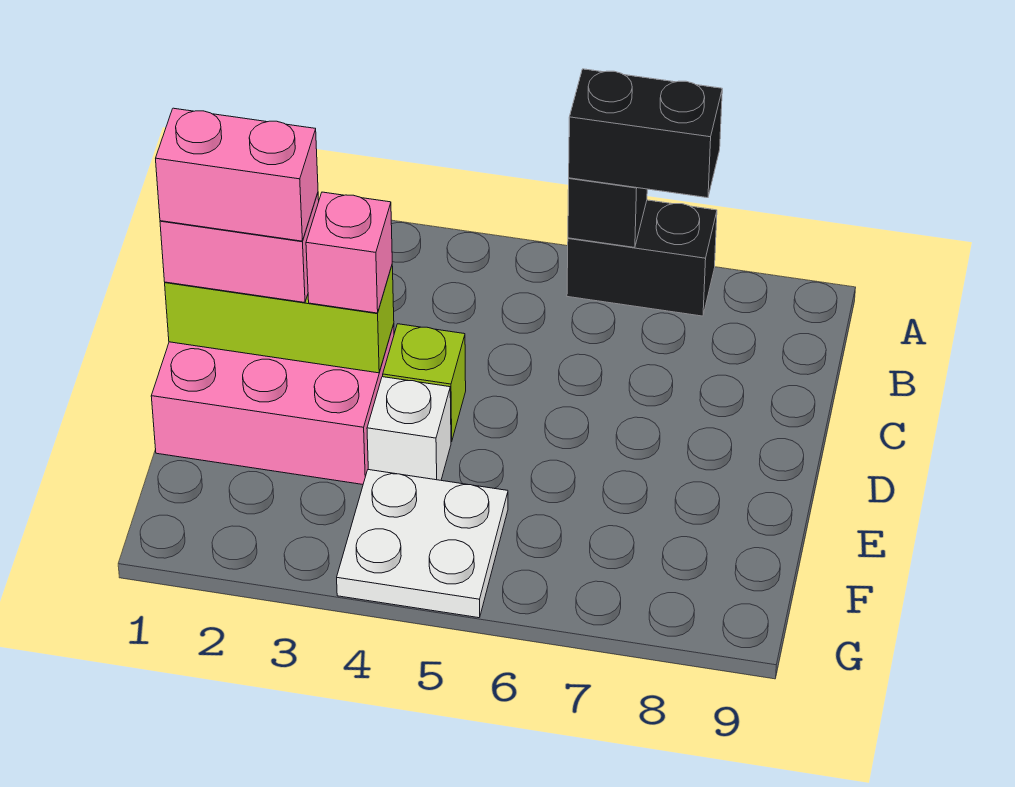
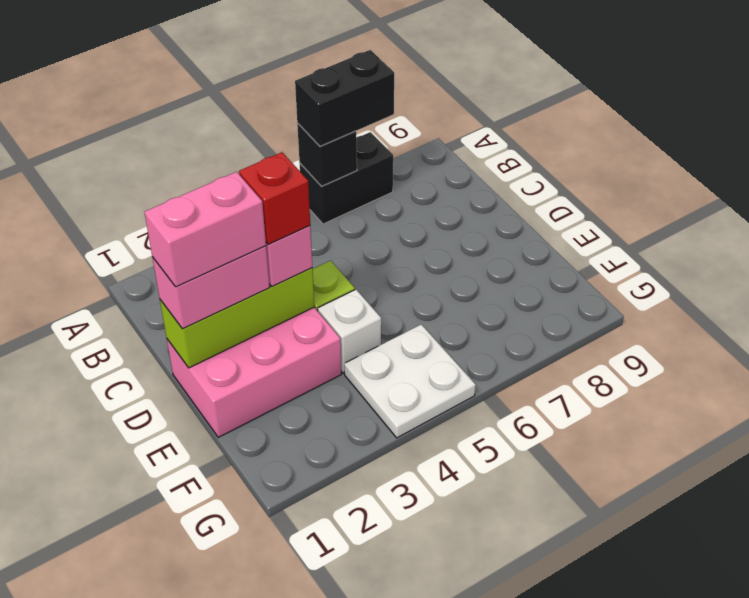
none -> red 1x1 brick [239,152,310,244]

